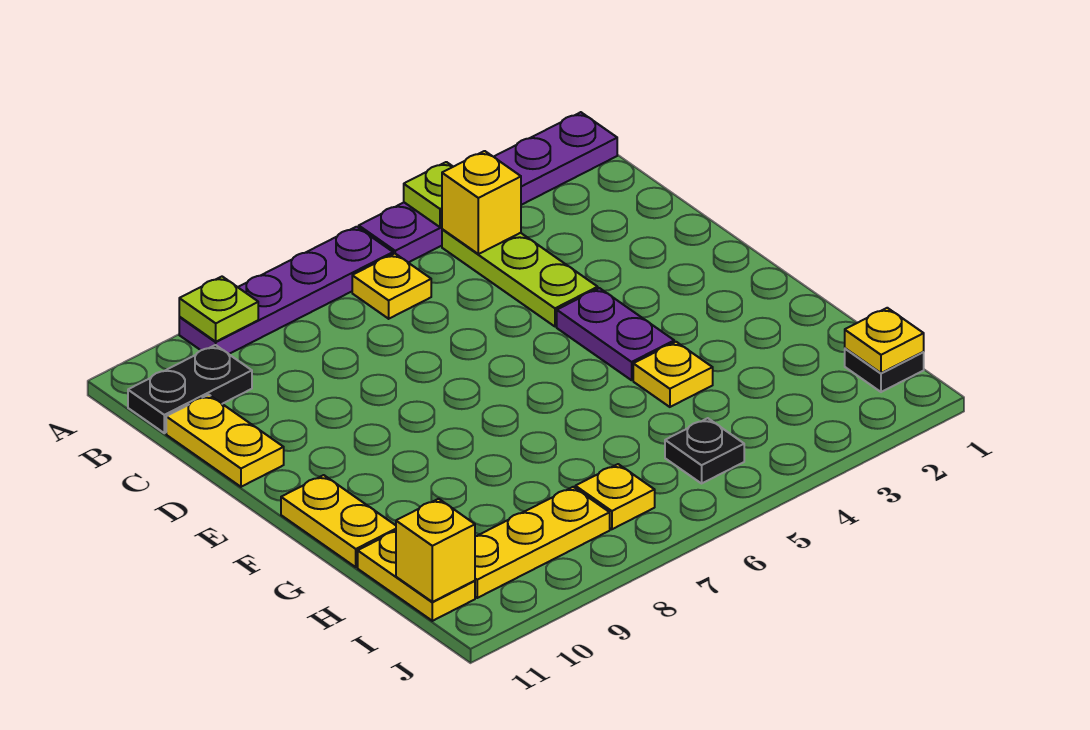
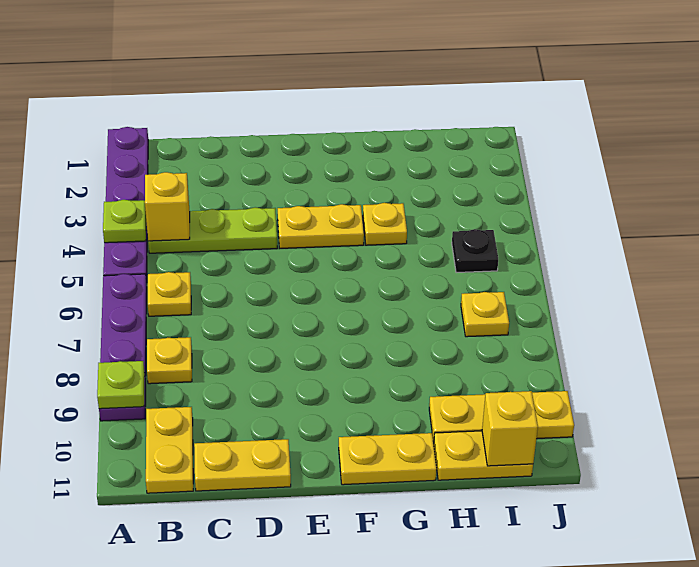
black 1x2 plate [128,345,252,433] -> yellow 1x2 plate [146,407,193,493]
purple 1x2 plate [557,288,674,380] -> yellow 1x2 plate [278,204,364,248]
black 1x1 plate [845,348,924,392] -> none
yellow 1x1 plate [845,308,924,373] -> yellow 1x1 plate moved to [147,337,192,384]
yellow 1x3 plate [475,487,610,598] -> yellow 1x3 plate turned to [429,391,574,443]

